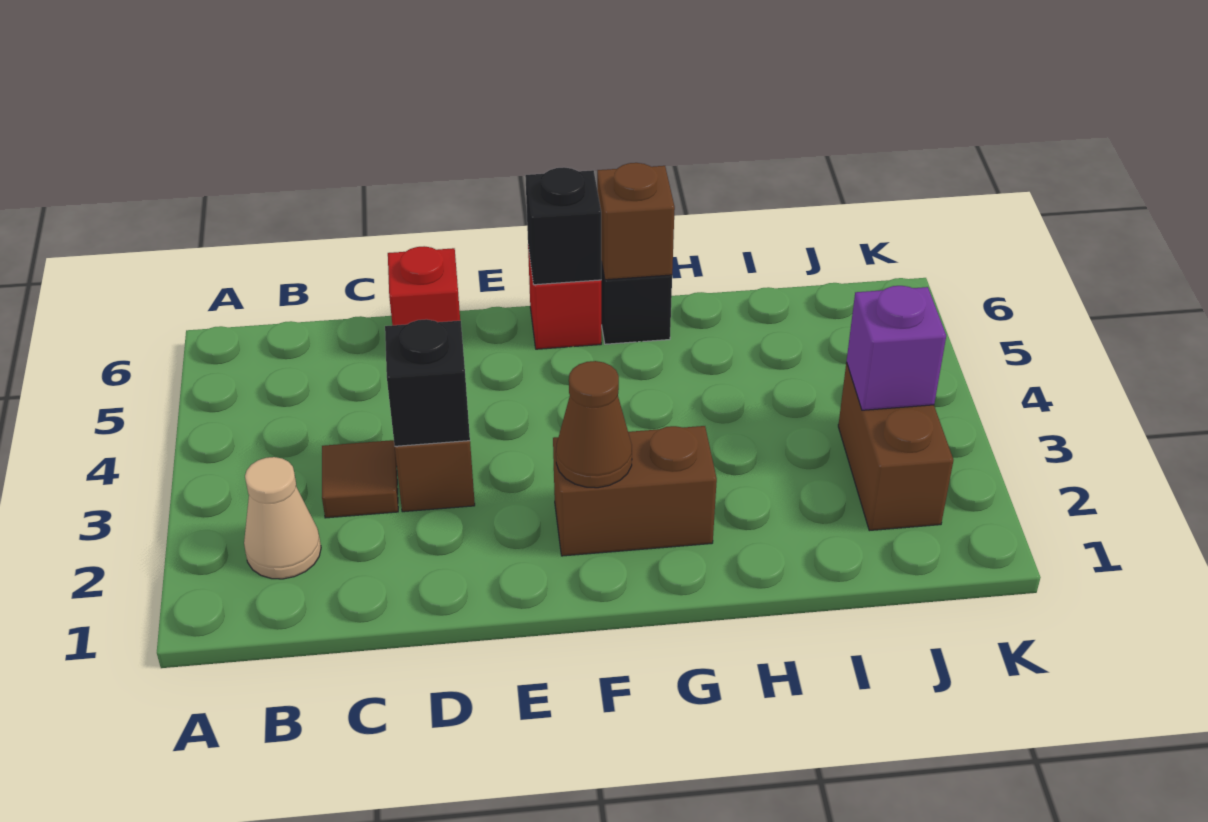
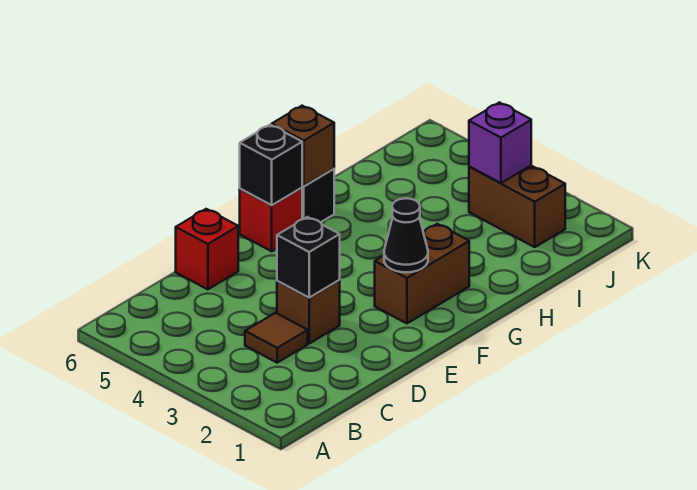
tan 1x1 cone [244,457,321,579] -> none
brown 1x1 cone [556,361,632,488] -> black 1x1 cone [384,198,428,272]

